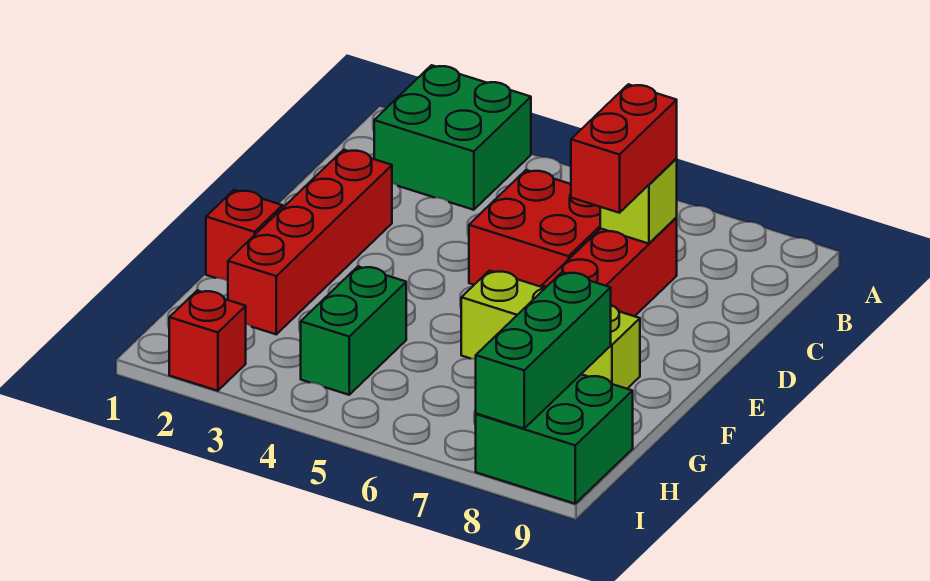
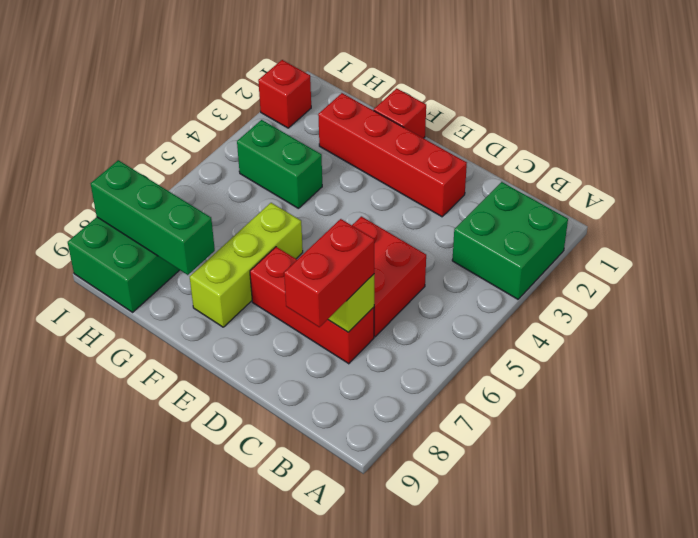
red 1x2 brick [571,84,677,213] -> red 1x2 brick turned to [284,219,375,327]

